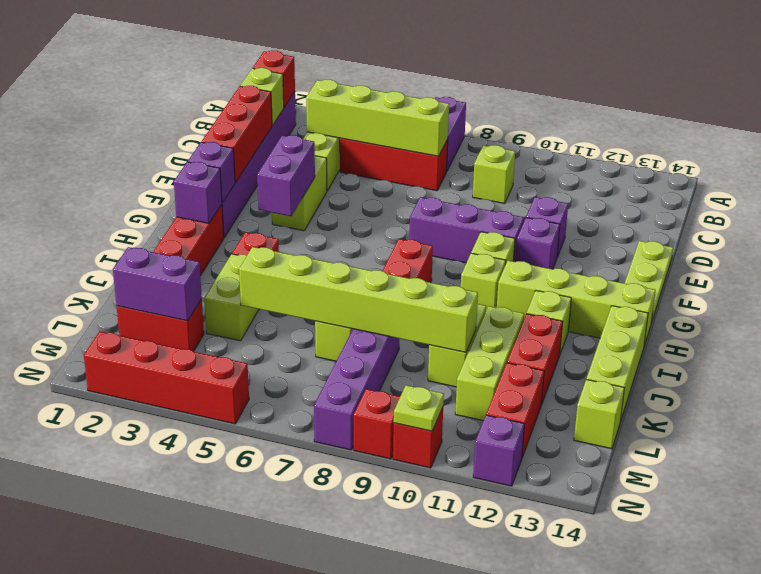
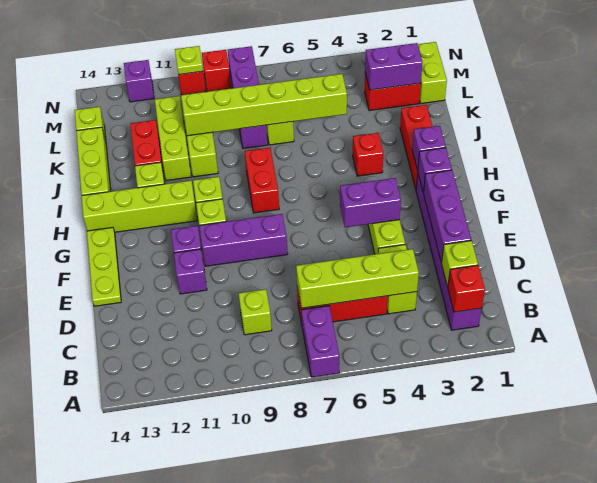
red 1x3 brick [202,86,272,183] -> purple 1x3 brick [423,170,471,262]
purple 1x2 brick [257,135,315,216] -> purple 1x2 brick turned to [340,178,401,227]
lime 1x2 brick [204,254,259,341] -> lime 1x2 brick moved to [418,42,447,104]
red 1x2 brick [486,363,544,457] -> none
red 1x4 brick [84,331,249,424] -> none

